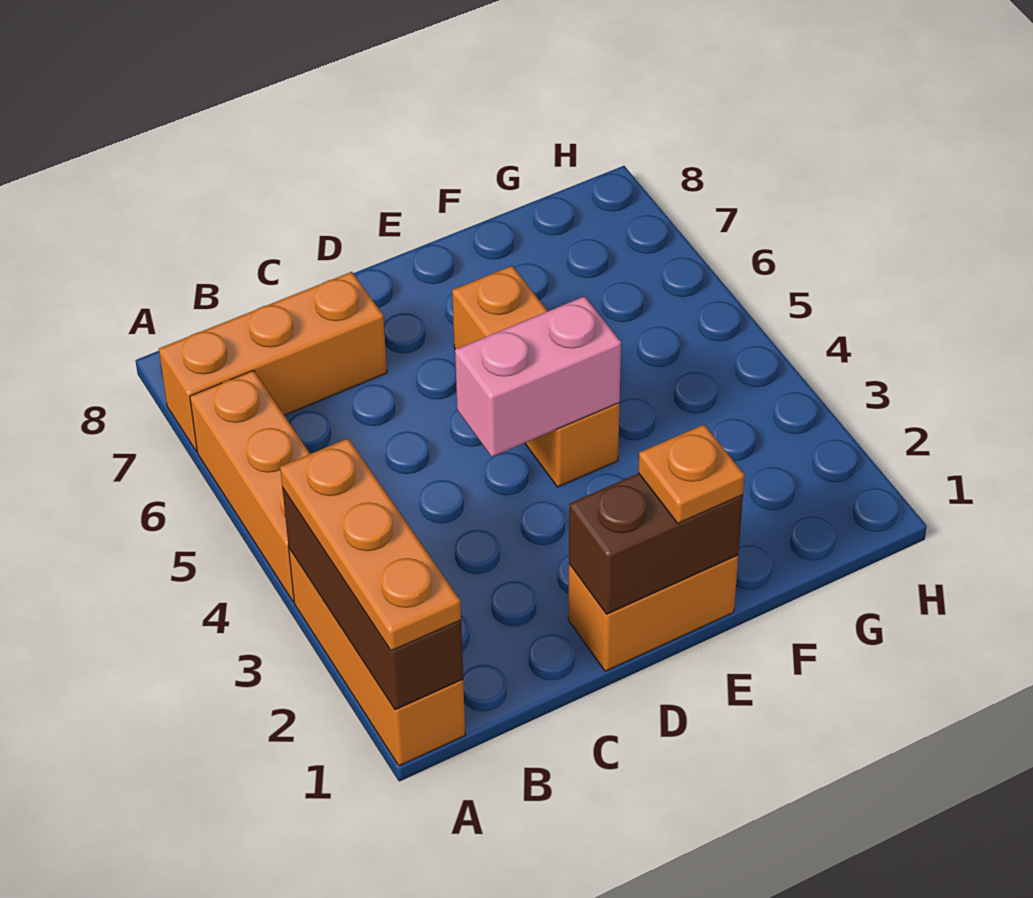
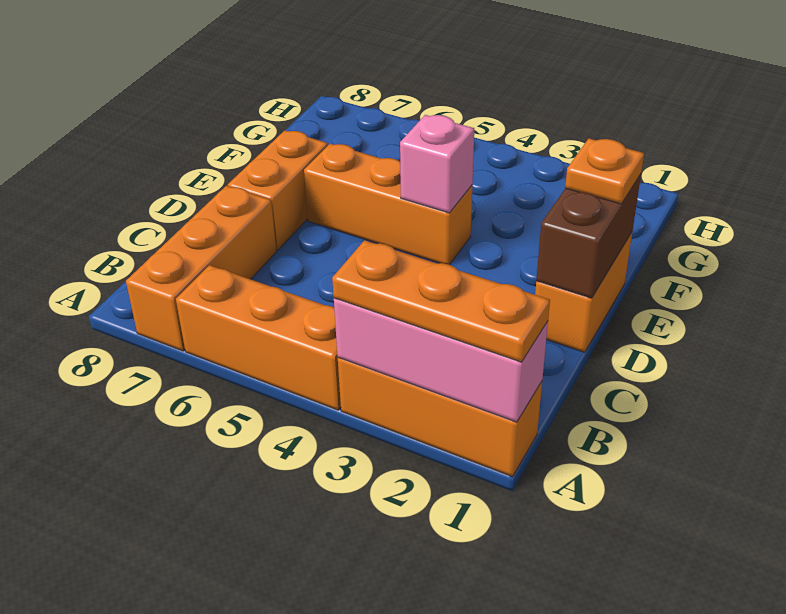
brown 1x3 brick [282,488,463,710] -> pink 1x3 brick [334,298,548,422]
pink 1x2 brick [455,296,621,457] -> pink 1x1 brick [400,115,474,213]
none -> orange 1x2 brick [228,131,328,250]

